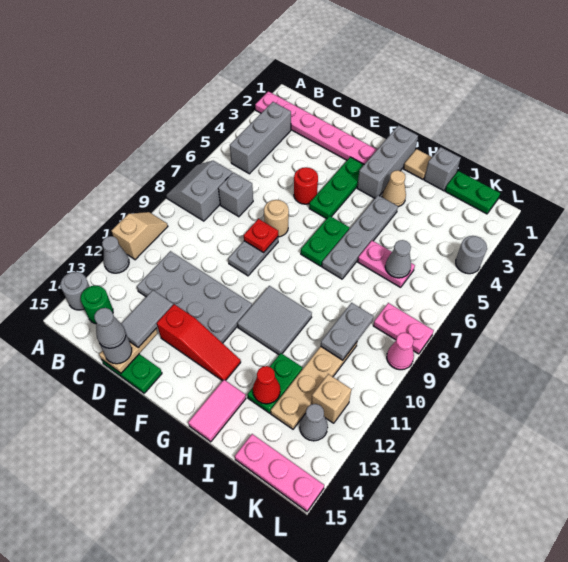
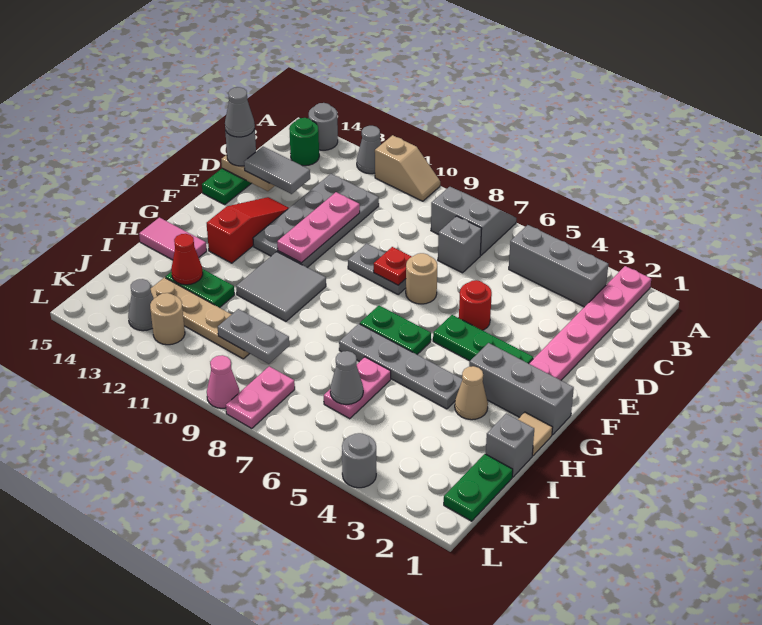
red 1x3 slope [157,304,241,381] -> red 1x3 slope turned to [207,197,289,263]
pink 1x3 plate [235,434,324,511] -> pink 1x3 plate moved to [277,192,360,263]
tan 1x1 brick [311,374,351,423] -> tan 1x1 round brick [150,293,185,345]

